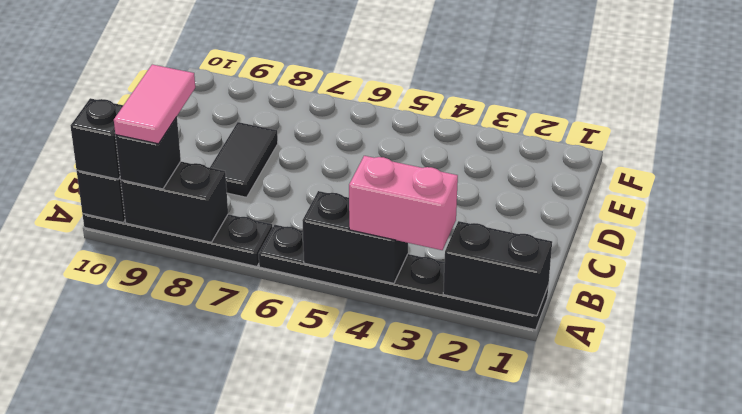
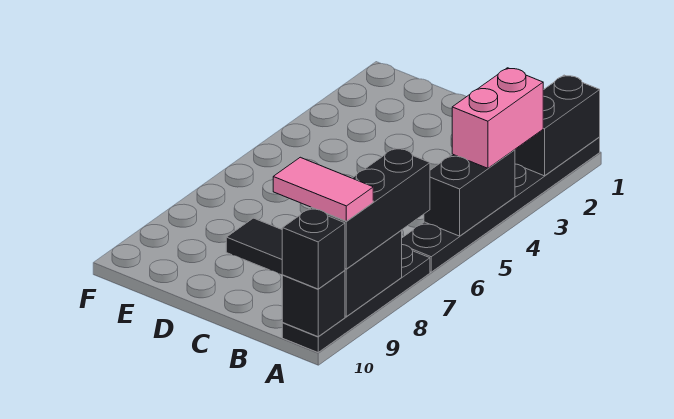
black 1x1 brick [115,117,181,189] -> black 1x3 brick [311,148,430,269]

